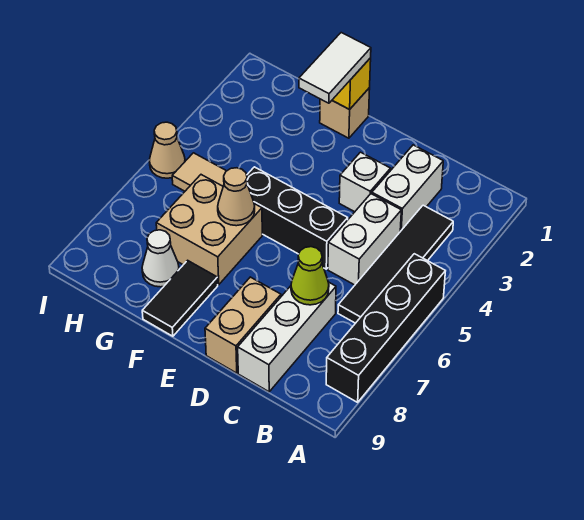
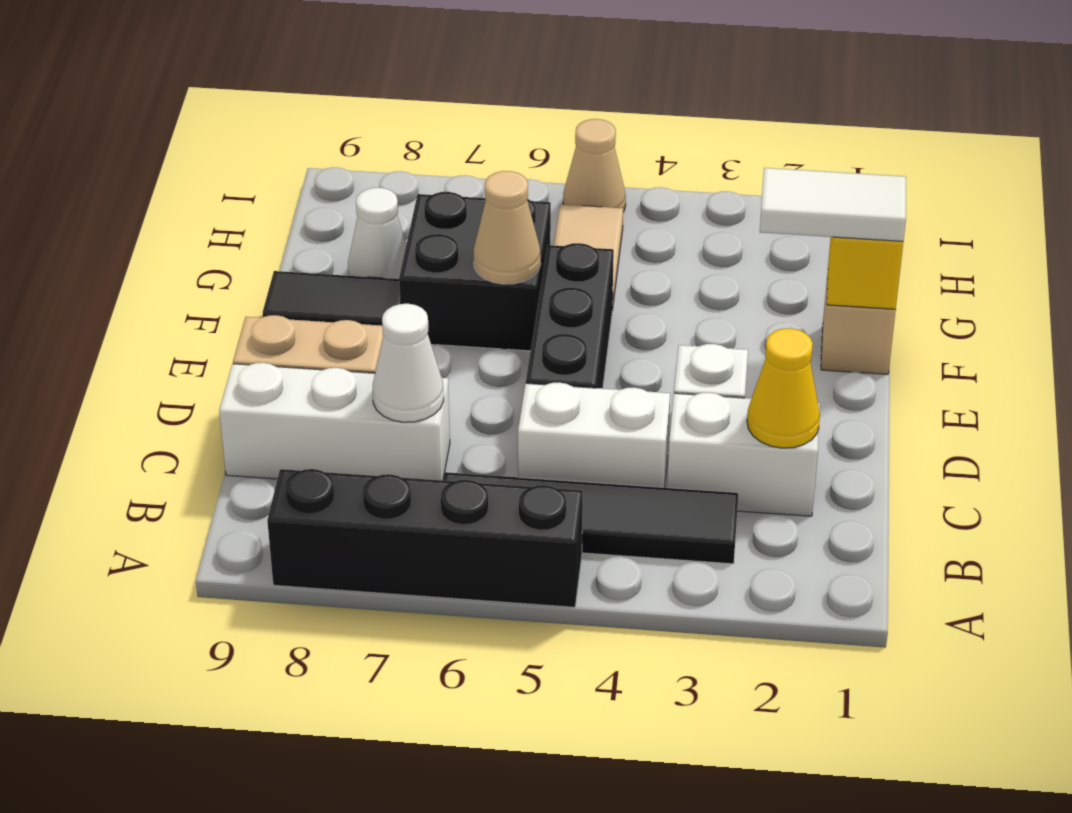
none -> yellow 1x1 cone [747,328,820,448]
lime 1x1 cone [291,247,329,305] -> white 1x1 cone [373,304,444,422]
tan 2x2 brick [156,175,262,285] -> black 2x2 brick [399,192,551,351]

